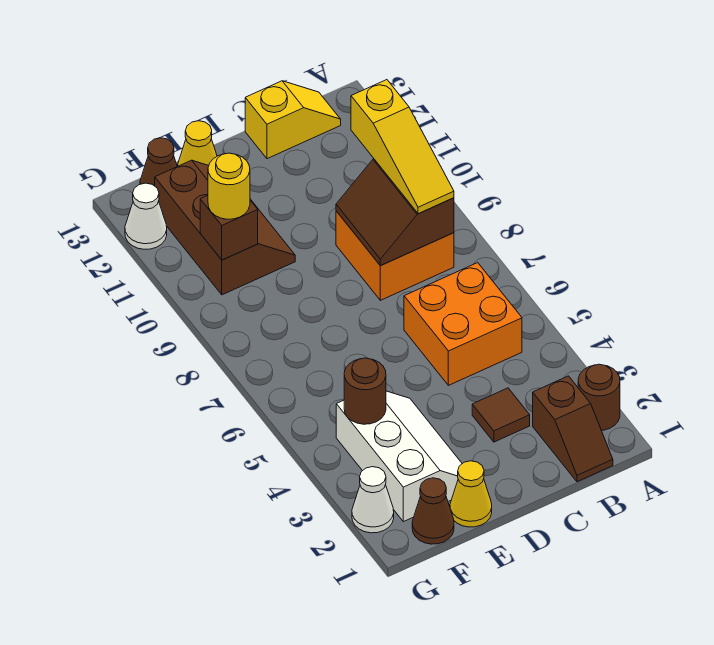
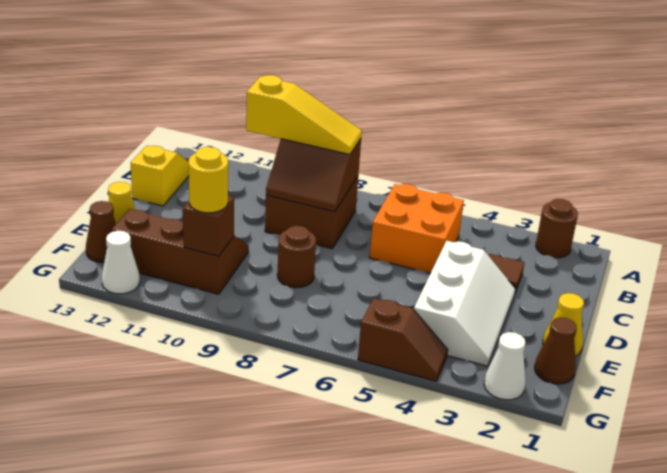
brown 1x2 slope [533,376,613,482] -> brown 1x2 slope moved to [358,298,448,381]
orange 2x2 brick [336,211,454,300] -> brown 2x2 brick [265,177,358,249]
white 2x3 slope [336,391,462,522] -> white 2x3 slope turned to [414,241,515,366]
brown 1x1 round brick [344,358,386,424] -> brown 1x1 round brick moved to [277,226,316,288]

